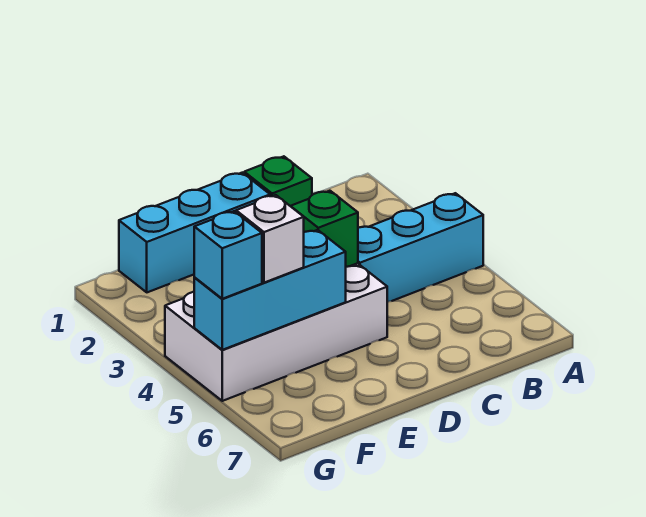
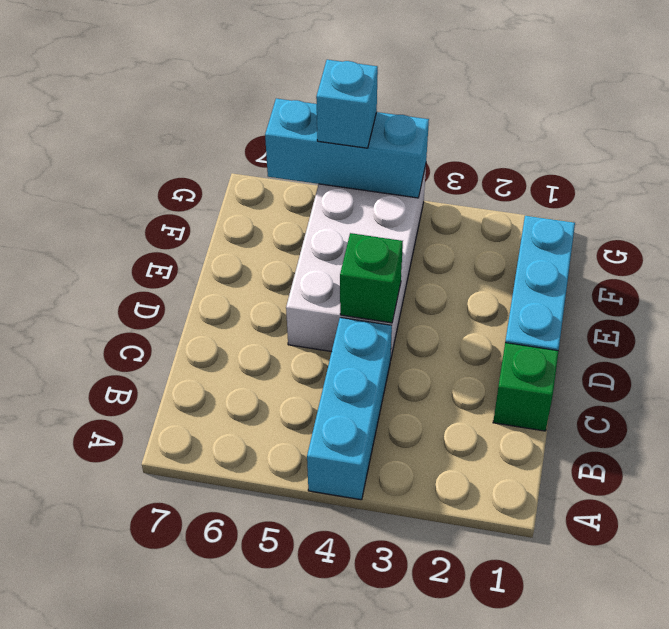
cyan 1x3 brick [194,230,346,350] -> cyan 1x3 brick turned to [265,98,429,198]
white 1x1 brick [236,195,304,283] -> none

